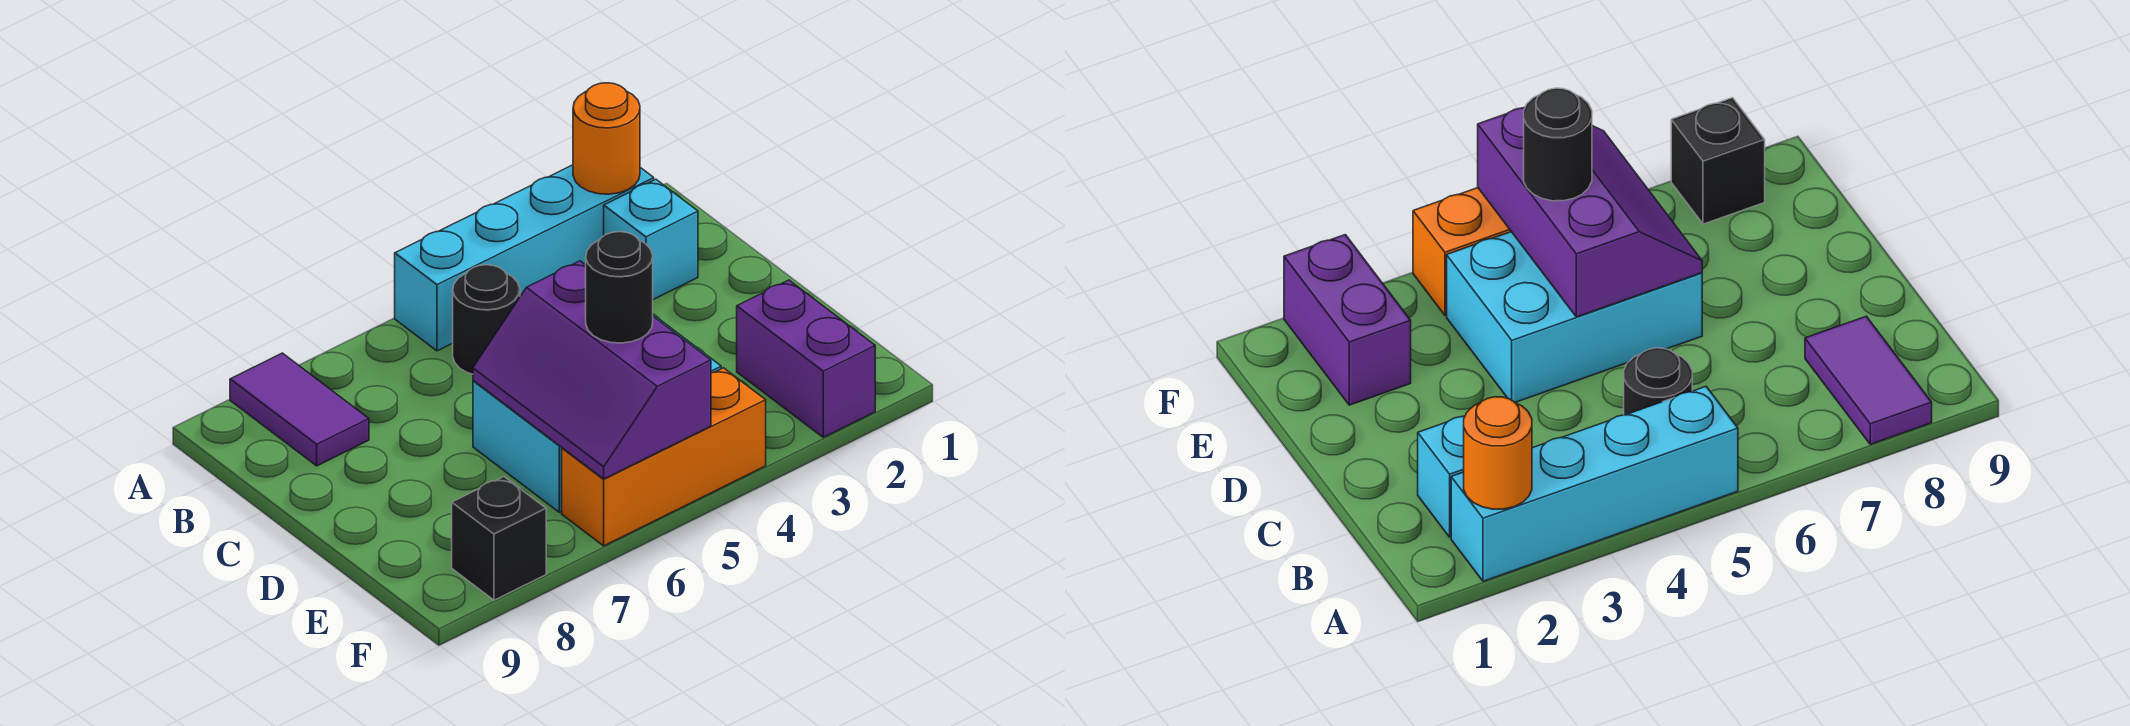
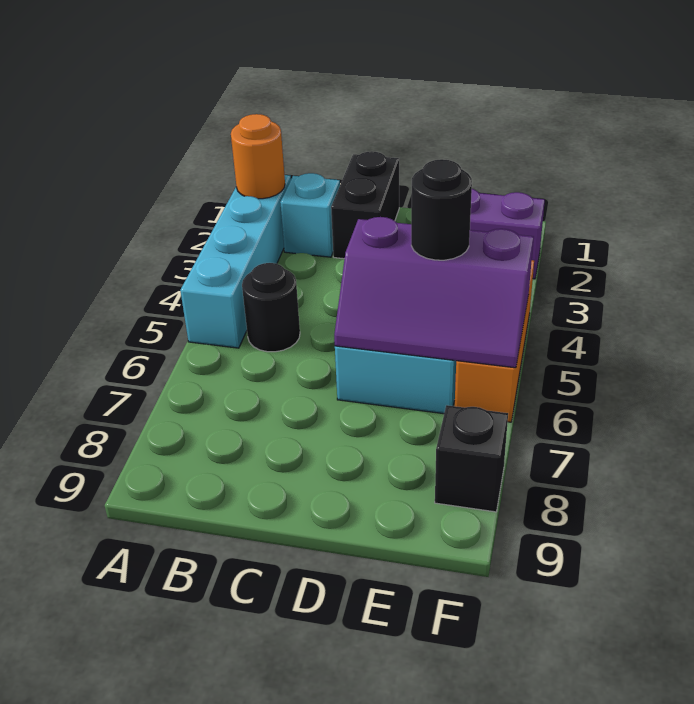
purple 1x2 tile [230,353,369,466] -> none
none -> black 1x2 brick [331,151,399,259]

